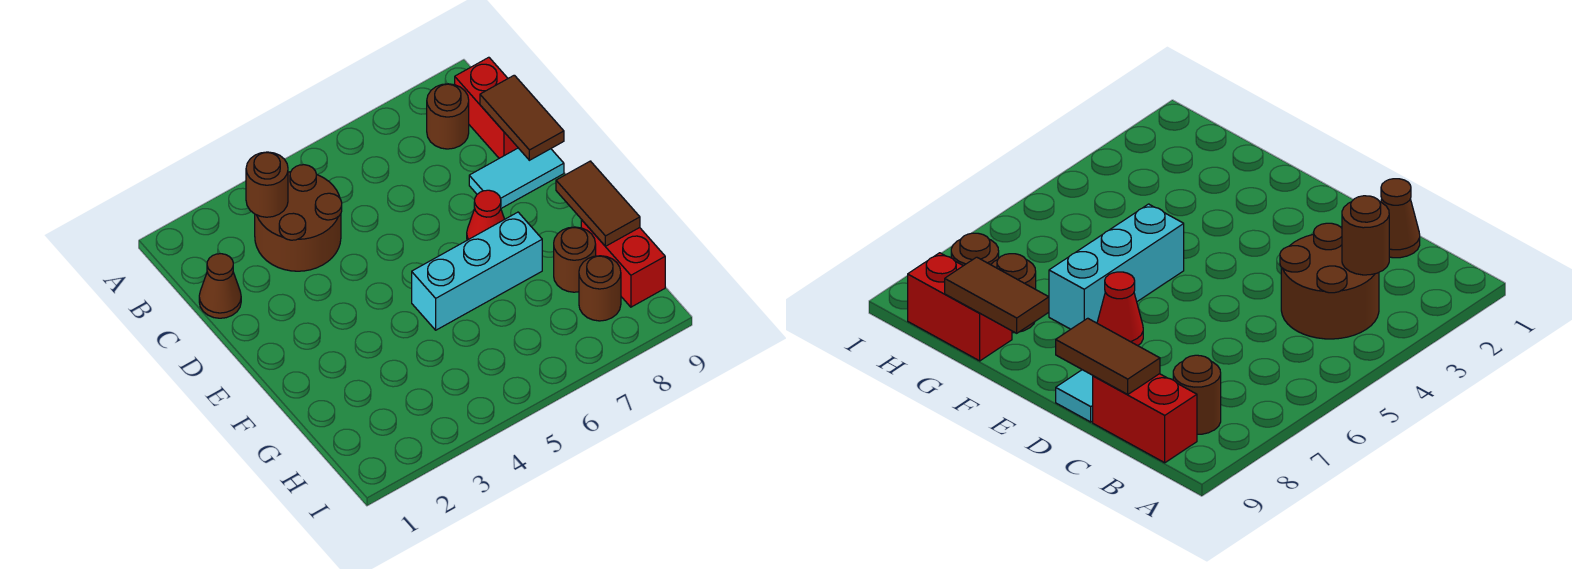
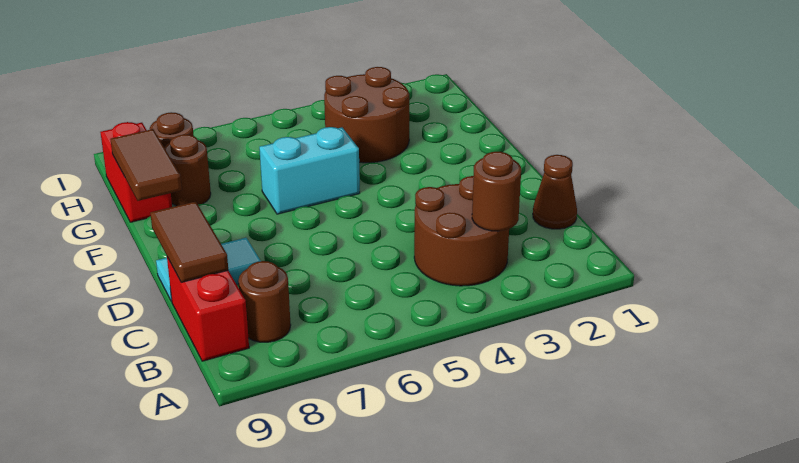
red 1x1 cone [467,190,505,240] -> none
cyan 1x3 brick [412,212,542,330] -> cyan 1x2 brick [259,127,360,214]
none -> brown 2x2 round brick [324,67,409,163]

